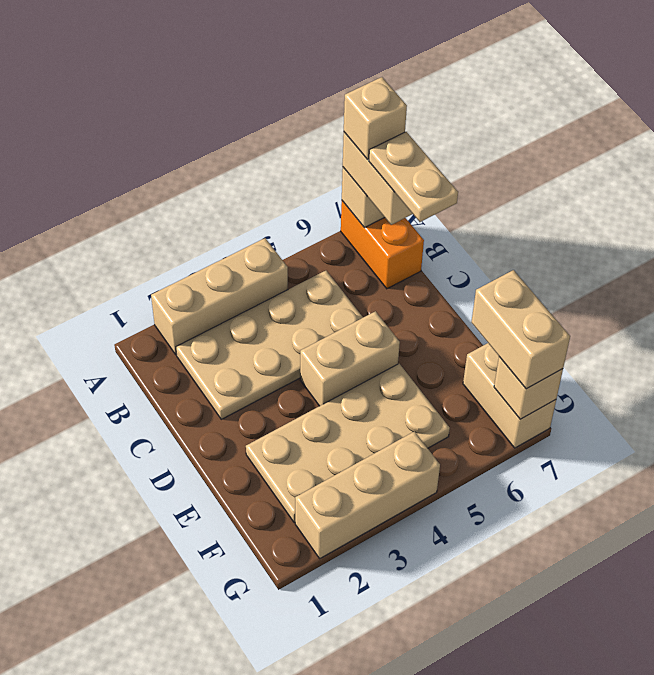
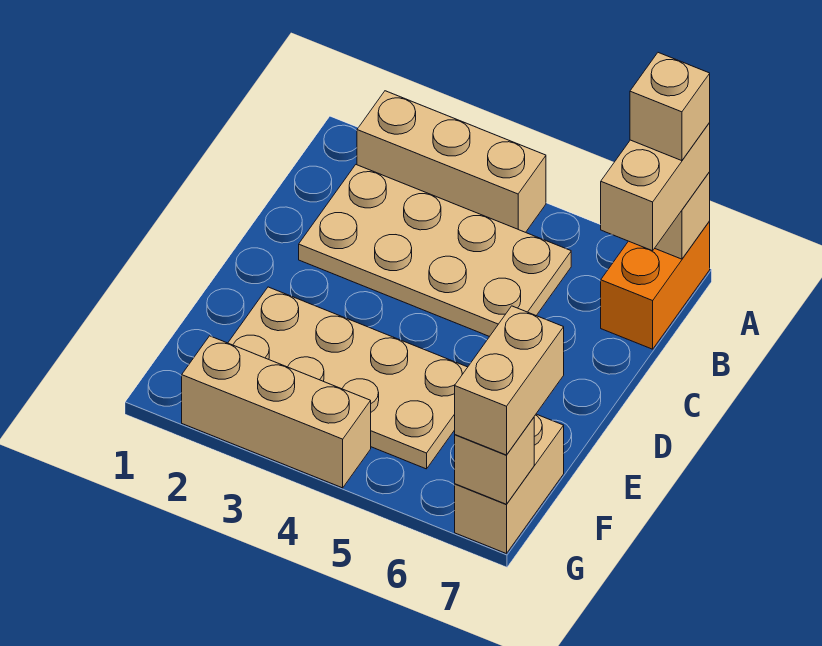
tan 1x2 plate [369,132,458,222] -> none
tan 1x2 brick [300,311,400,406] -> none

